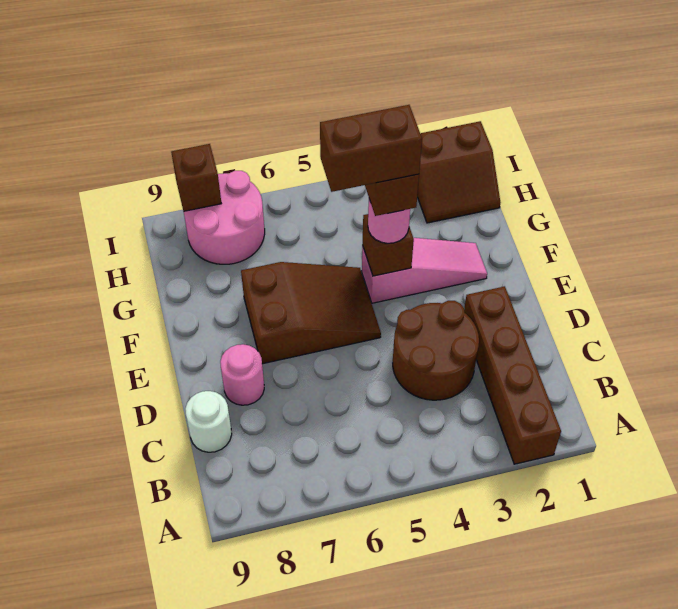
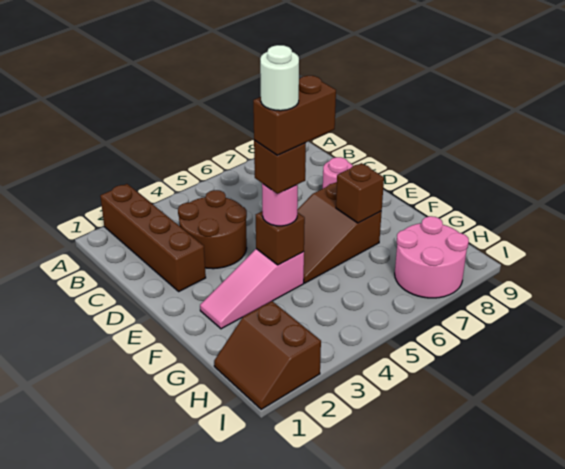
white 1x1 round brick [185,391,232,452] -> white 1x1 round brick moved to [260,45,299,111]
brown 2x2 slope [417,121,500,223] -> brown 2x2 slope turned to [214,301,321,409]
brown 1x1 brick [171,144,221,211] -> brown 1x1 brick moved to [336,163,384,223]

